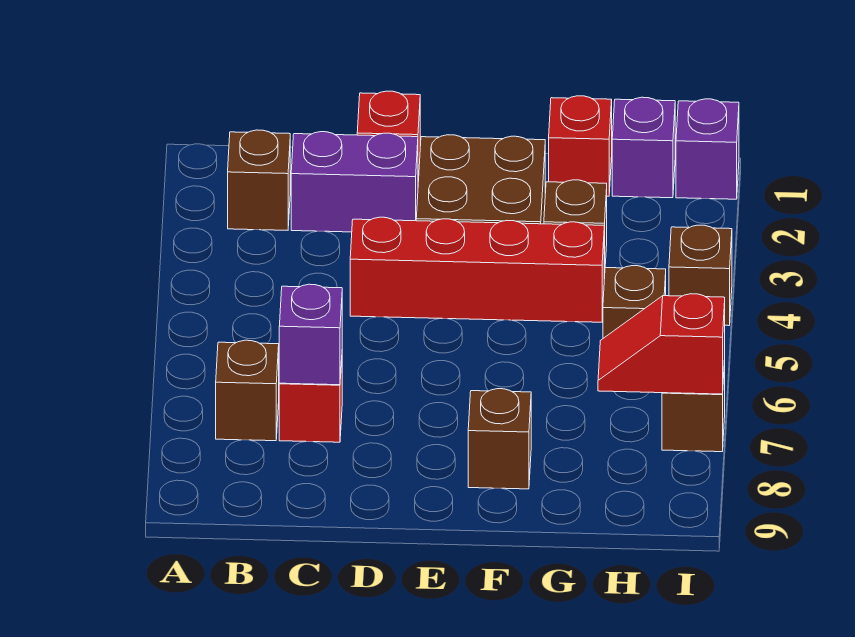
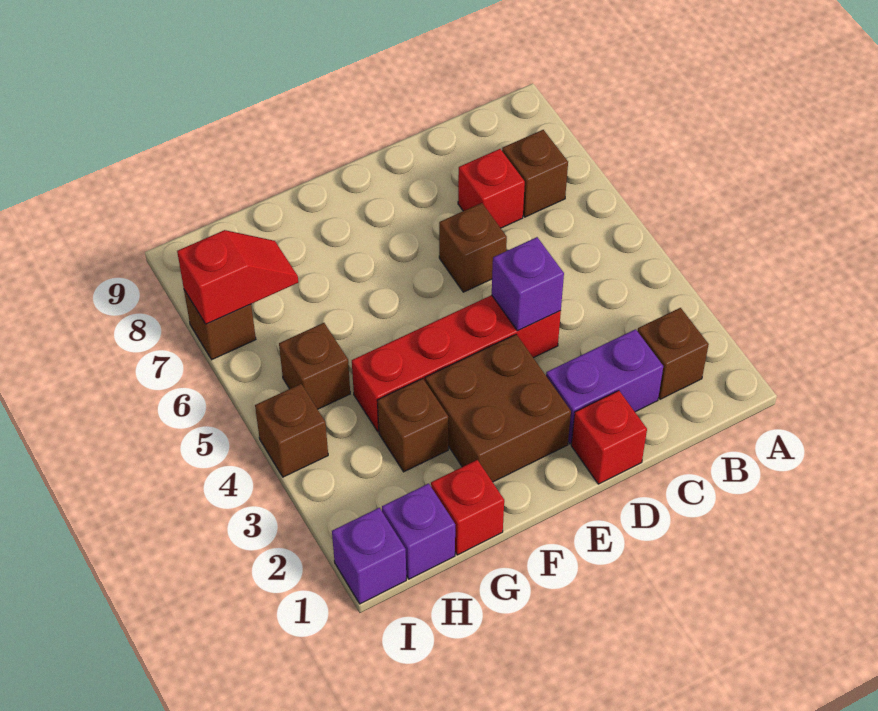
purple 1x1 brick [279,284,342,385] -> purple 1x1 brick moved to [492,237,564,331]
brown 1x1 brick [468,389,531,489] -> brown 1x1 brick moved to [439,203,507,292]

